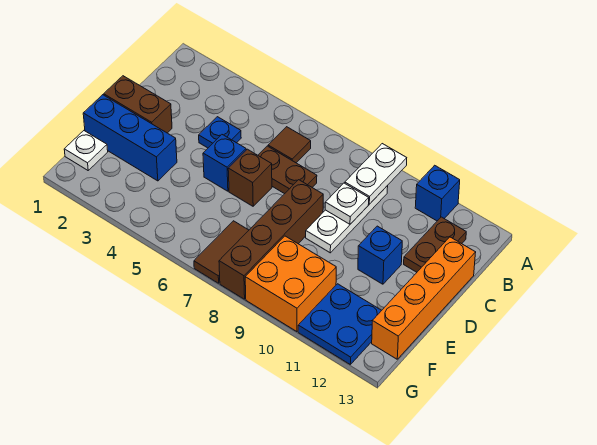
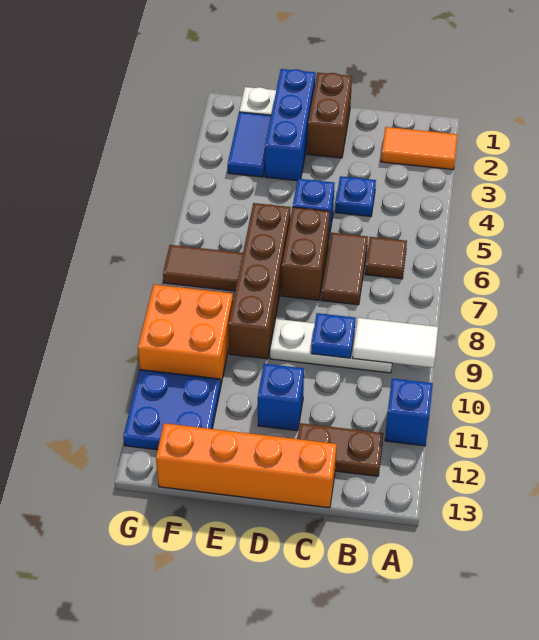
none -> orange 1x2 tile [381,127,457,169]
white 1x2 plate [345,144,407,204] -> white 1x2 tile [353,318,438,368]
brown 1x2 plate [258,146,317,194] -> brown 1x2 tile [321,233,368,305]
white 1x1 plate [325,183,369,224] -> blue 1x1 plate [311,313,355,358]
brown 1x1 brick [228,149,272,206] -> brown 1x2 brick [281,207,330,300]
brown 1x4 brick [219,180,323,299] -> brown 1x4 brick turned to [228,203,291,359]
none -> blue 1x2 tile [228,112,271,177]

